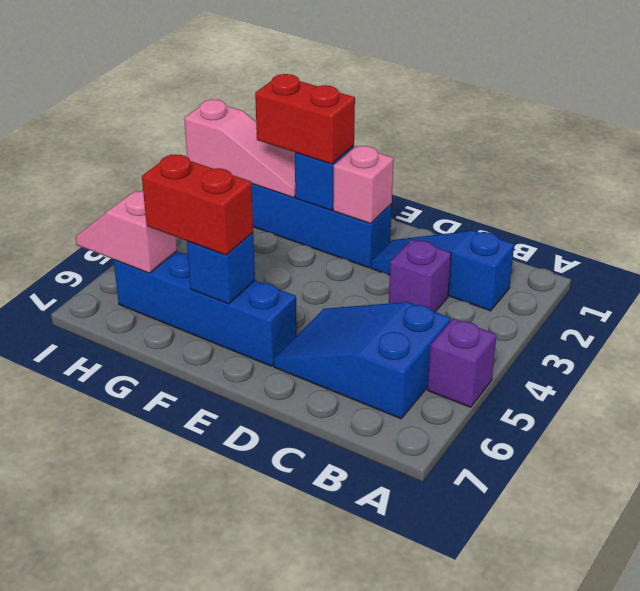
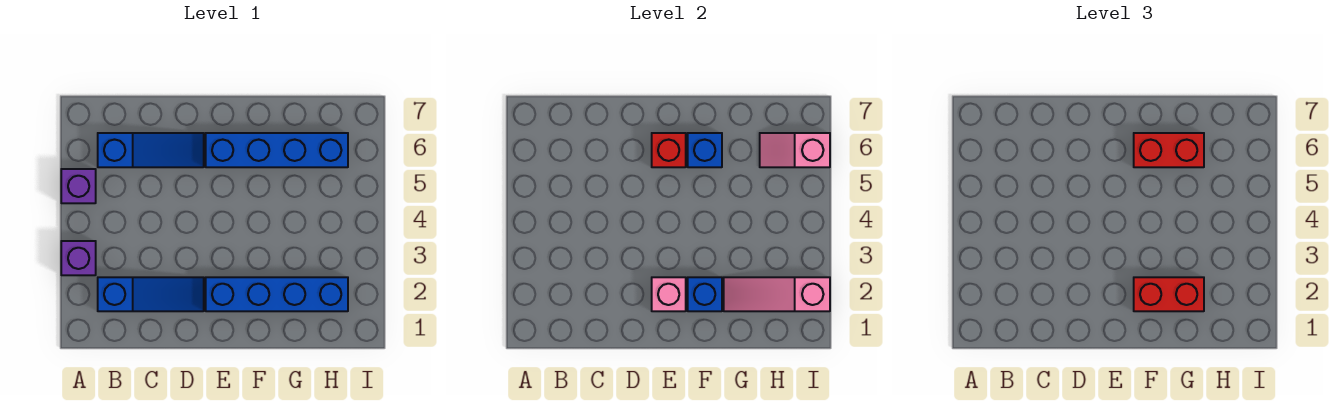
blue 2x3 slope [274,302,451,419] -> blue 1x3 slope [98,133,204,167]
purple 1x1 brick [389,240,451,312] -> purple 1x1 brick moved to [61,241,96,275]
none -> red 1x1 brick [652,133,686,167]
pink 1x2 slope [76,191,177,273] -> pink 1x2 slope turned to [760,133,830,167]

